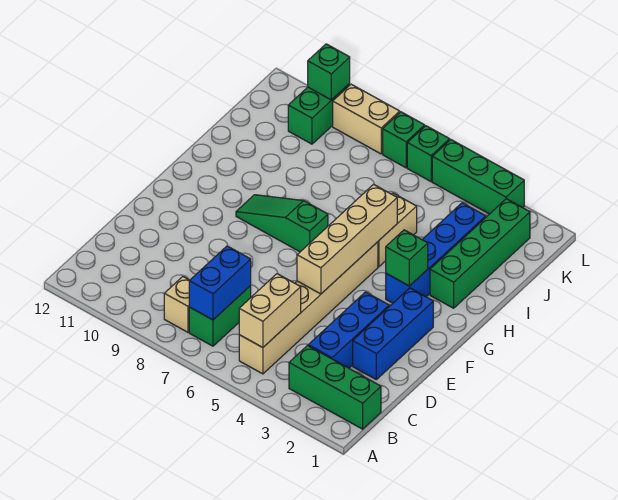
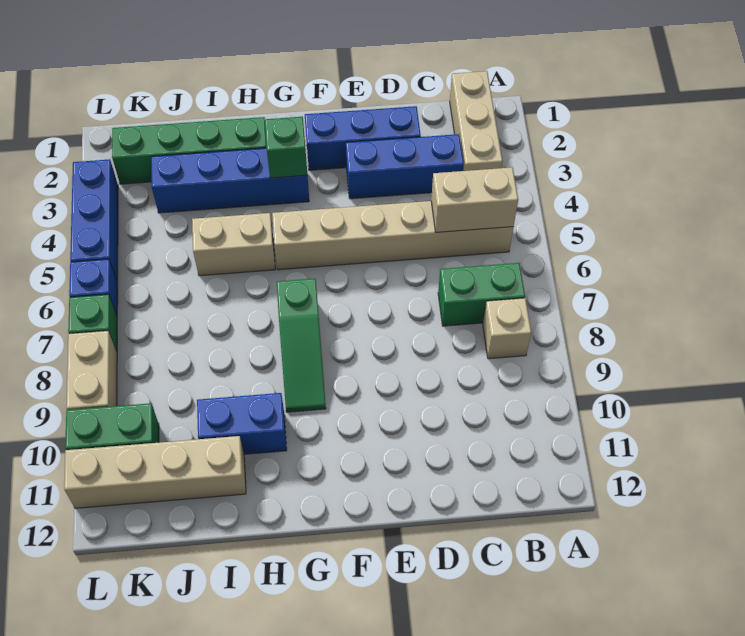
green 1x3 brick [289,346,381,429] -> tan 1x3 brick [450,71,502,171]
blue 1x2 brick [189,246,251,320] -> blue 1x2 brick moved to [197,393,287,454]
tan 1x4 brick [297,184,397,294] -> tan 1x4 brick moved to [64,436,246,508]
green 1x3 brick [432,140,524,214] -> blue 1x3 brick [70,159,118,282]
green 1x1 brick [407,126,450,182] -> blue 1x1 brick [69,259,118,315]
green 1x1 brick [308,44,350,100] -> none

